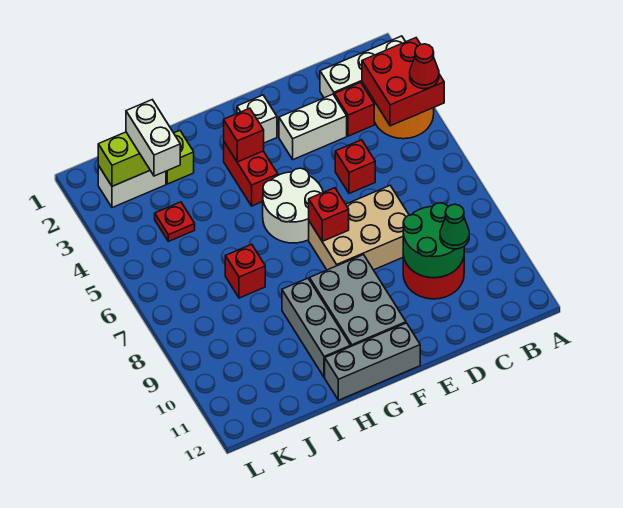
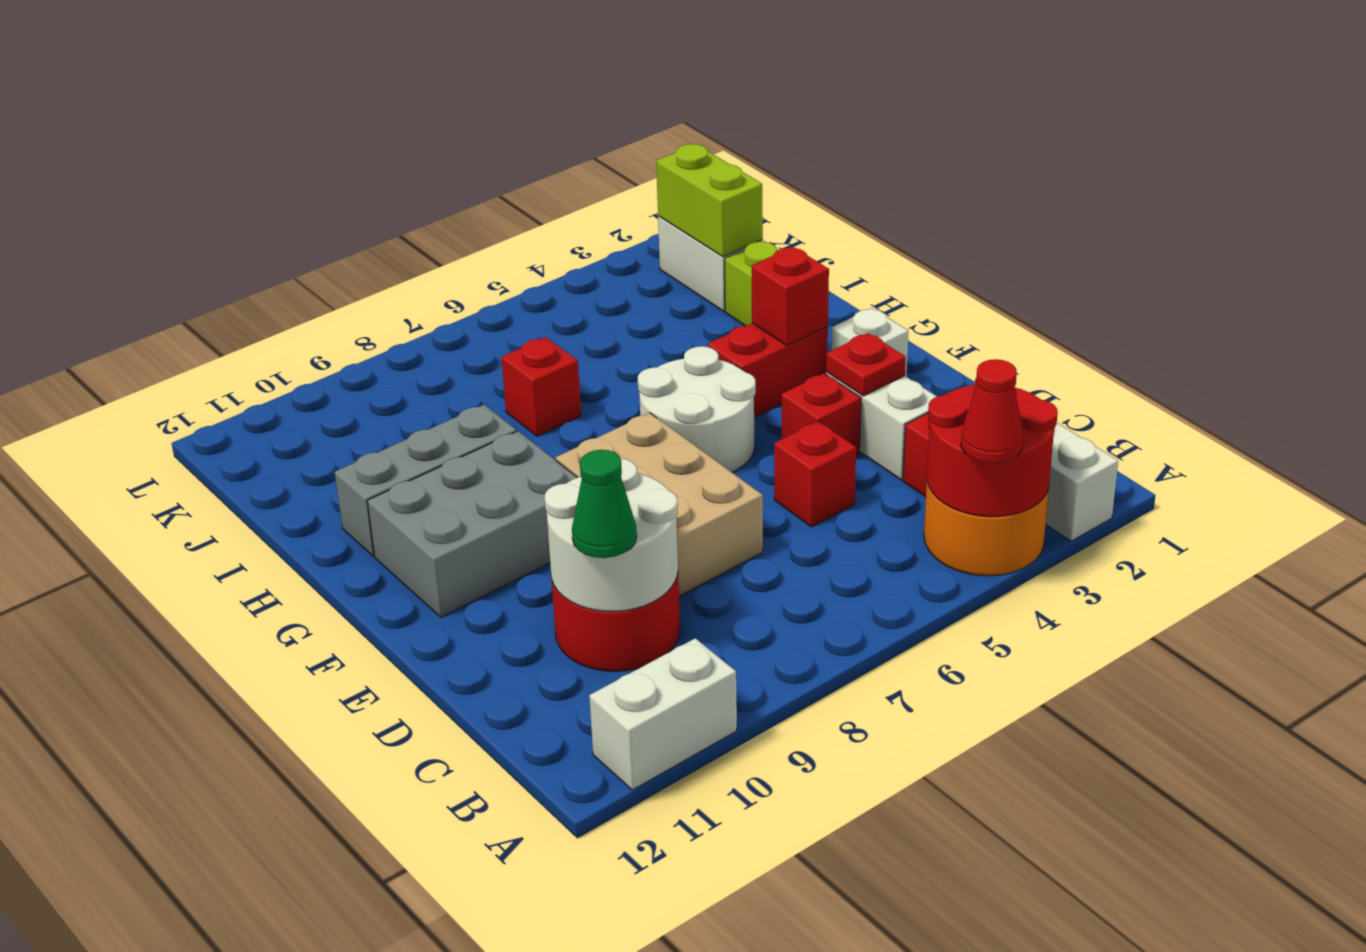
red 2x2 brick [362,38,444,126] -> red 2x2 round brick [927,379,1058,517]
green 2x2 round brick [403,203,464,278] -> white 2x2 round brick [544,459,678,611]
red 1x1 brick [309,188,349,241] -> red 1x1 brick moved to [782,374,861,456]
grey 1x3 brick [325,323,420,400] -> none
white 1x2 brick [126,100,180,176] -> white 1x2 brick moved to [589,638,737,790]
red 1x1 plate [155,202,195,241] -> red 1x1 plate moved to [826,333,906,396]

